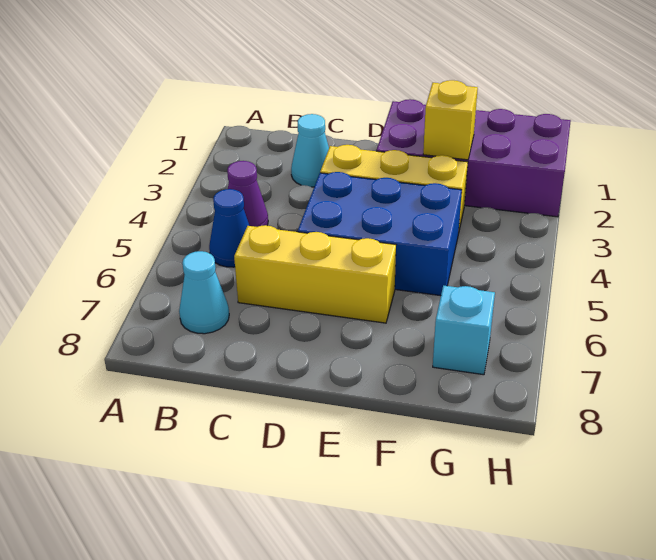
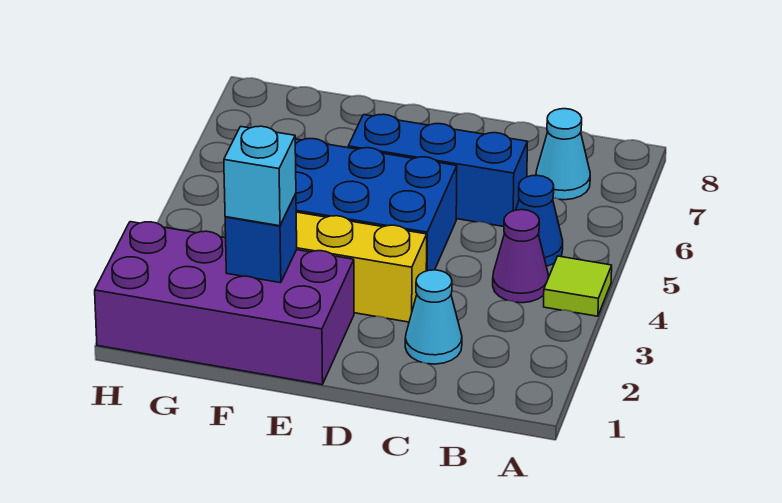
none -> lime 1x1 tile [544,256,612,316]
yellow 1x3 brick [234,225,396,323] -> blue 1x3 brick [348,114,528,227]
yellow 1x1 brick [423,80,478,160] -> blue 1x1 brick [225,194,297,283]
cyan 1x1 brick [433,286,495,375] -> cyan 1x1 brick moved to [224,126,296,226]

